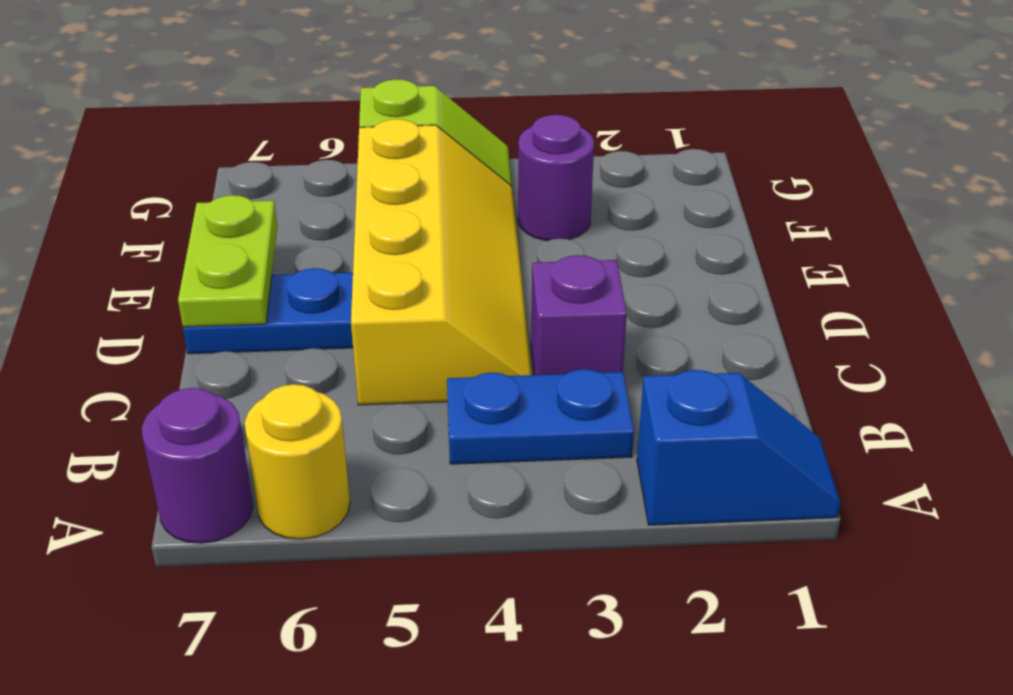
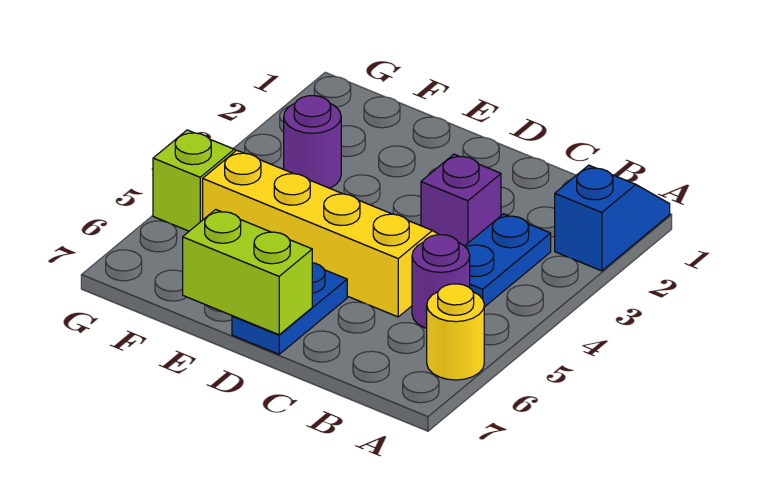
purple 1x1 round brick [142,388,253,543] -> purple 1x1 round brick moved to [412,235,470,328]
lime 1x2 plate [178,195,277,327] -> lime 1x2 brick [183,210,312,335]

